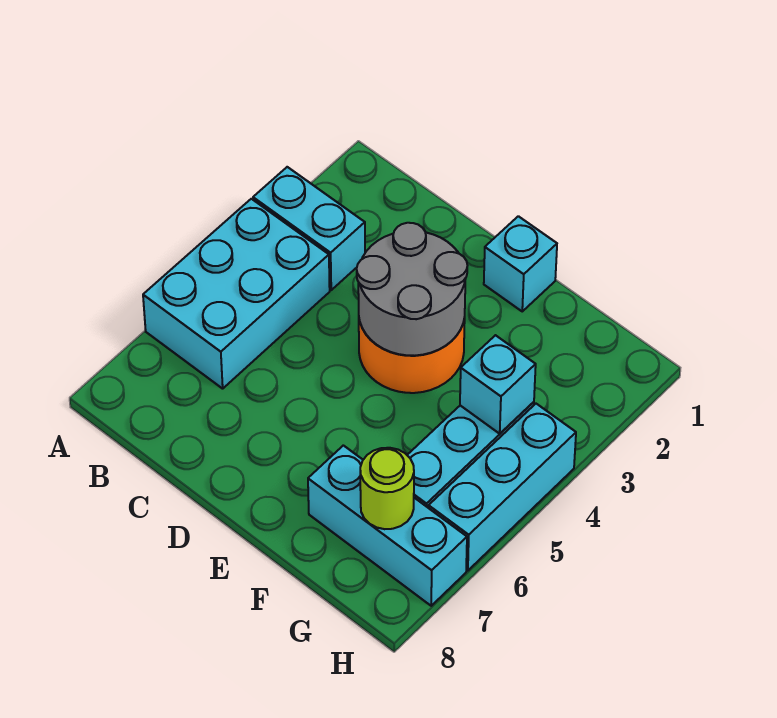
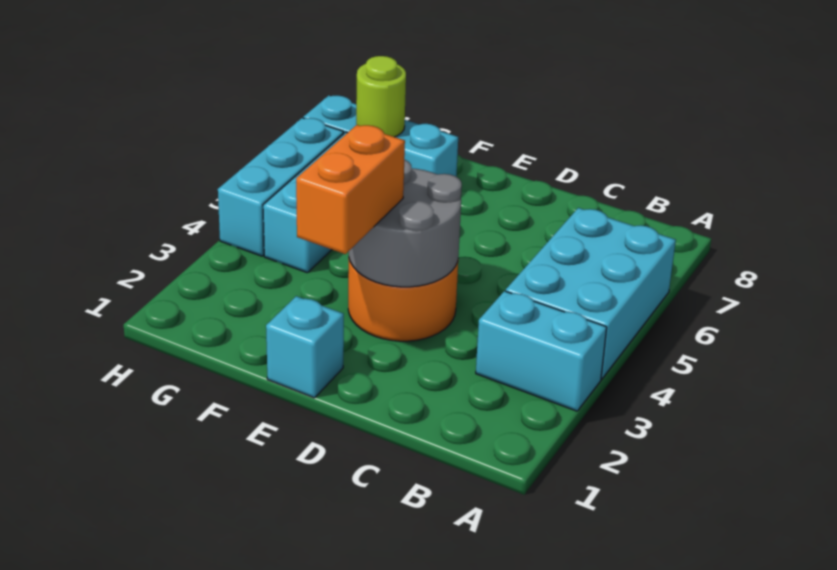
none -> orange 1x2 brick [296,125,405,254]
cyan 1x1 brick [460,335,536,434] -> none

